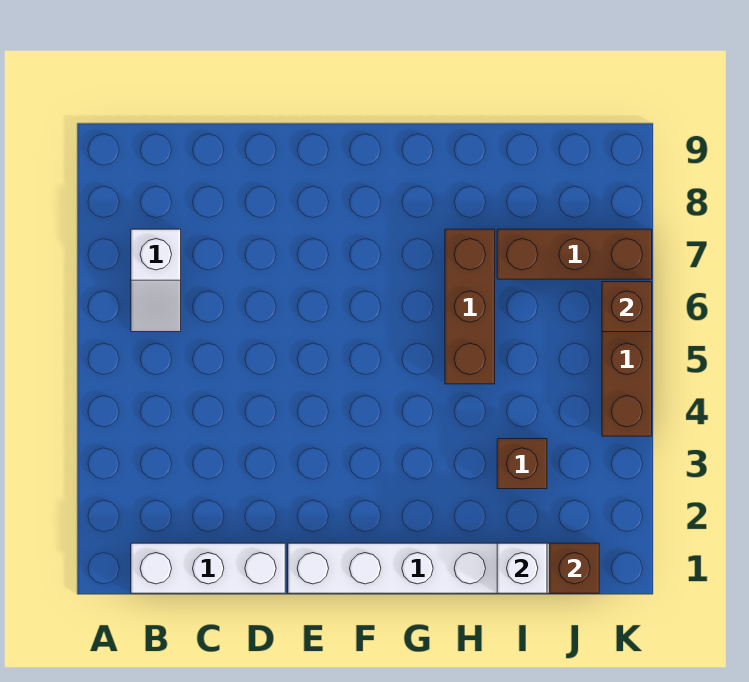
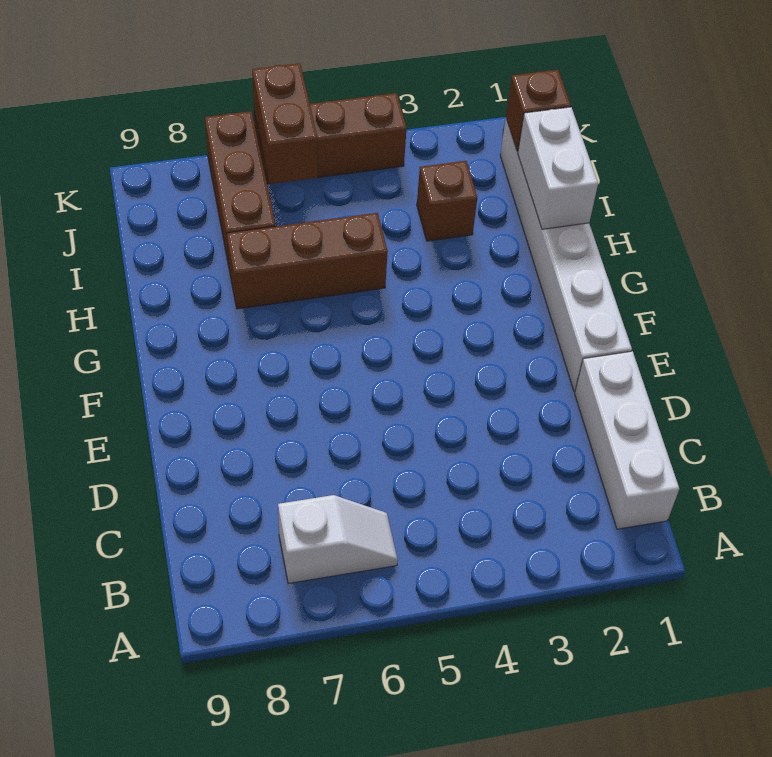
white 1x1 brick [497,543,547,593] -> white 1x2 brick [518,107,598,229]
brown 1x1 brick [602,282,652,332] -> brown 1x2 brick [252,63,318,184]

